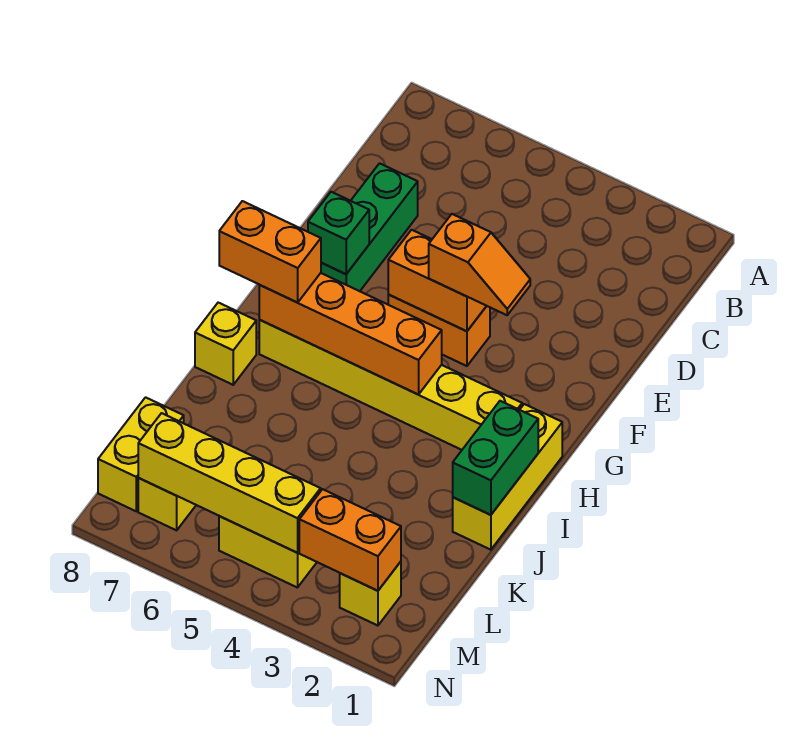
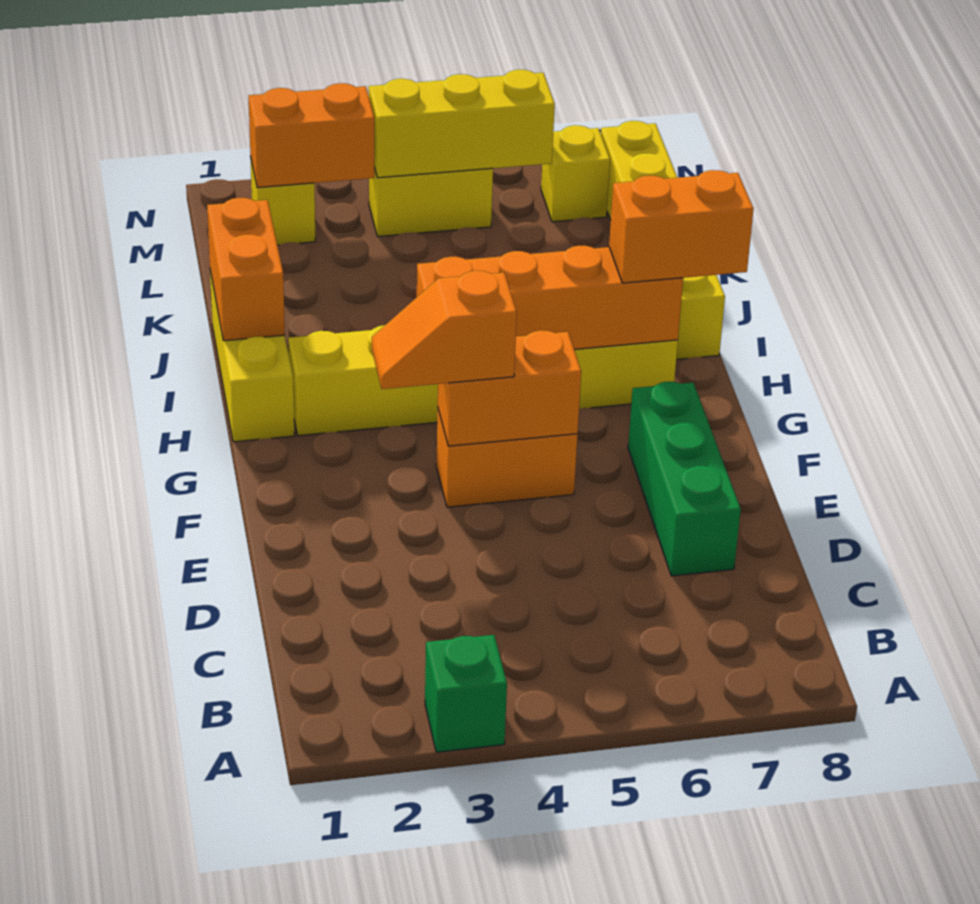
green 1x1 brick [308,192,369,274] -> green 1x1 brick moved to [425,635,507,752]
green 1x2 brick [453,401,538,515] -> orange 1x2 brick [207,198,285,341]
yellow 1x4 brick [138,413,321,553] -> yellow 1x3 brick [369,70,555,178]

